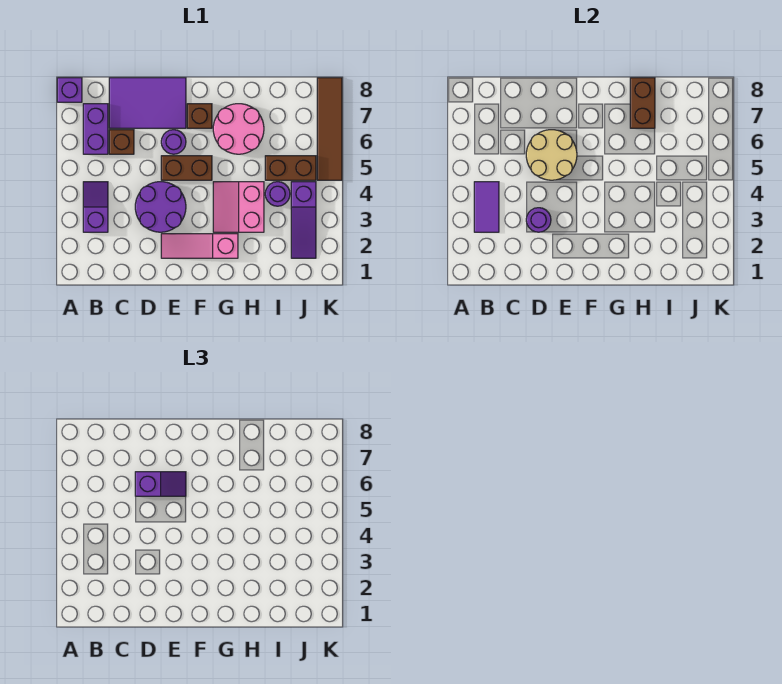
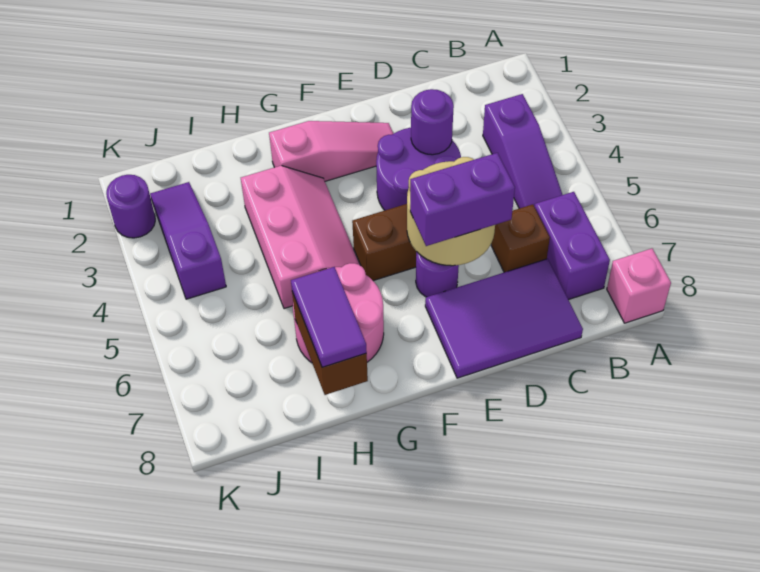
purple 1x1 brick [57,78,82,102] -> pink 1x1 brick [607,249,671,323]
purple 1x2 slope [83,182,108,232] -> purple 1x3 slope [483,94,562,208]
purple 1x2 tile [474,182,499,232] -> purple 1x2 tile moved to [291,267,367,367]
purple 1x2 slope [135,472,186,496] -> purple 1x2 brick [410,153,515,246]
brown 1x1 brick [187,104,212,128] -> none
pink 2x2 slope [213,182,264,232] -> pink 2x3 slope [241,166,360,309]
purple 1x1 round brick [265,182,290,206] -> purple 1x1 round brick moved to [106,175,155,238]
brown 1x2 brick [265,156,316,180] -> none
brown 1x4 tile [317,78,342,180] -> none

